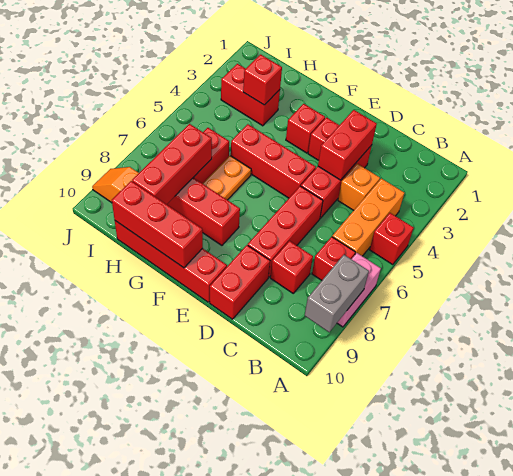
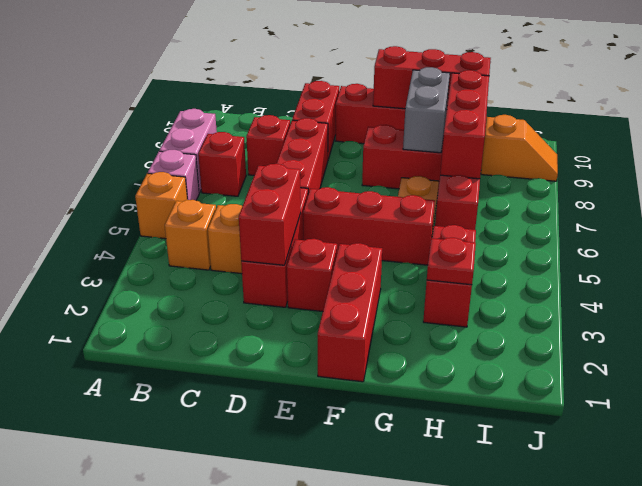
red 1x1 brick [370,213,414,265] -> orange 1x1 brick [135,172,187,239]
none -> pink 1x1 brick [148,150,199,200]
grey 1x2 brick [305,255,369,332] -> grey 1x2 brick moved to [403,67,450,153]
orange 1x3 brick [332,178,404,256] -> orange 1x1 brick [165,200,216,270]
red 1x1 brick [286,104,325,153] -> red 1x3 brick [318,243,382,382]
red 1x2 brick [221,64,280,126] -> red 1x2 brick turned to [423,225,476,327]
red 1x1 brick [243,54,282,105] -> red 1x1 plate [427,238,476,285]

